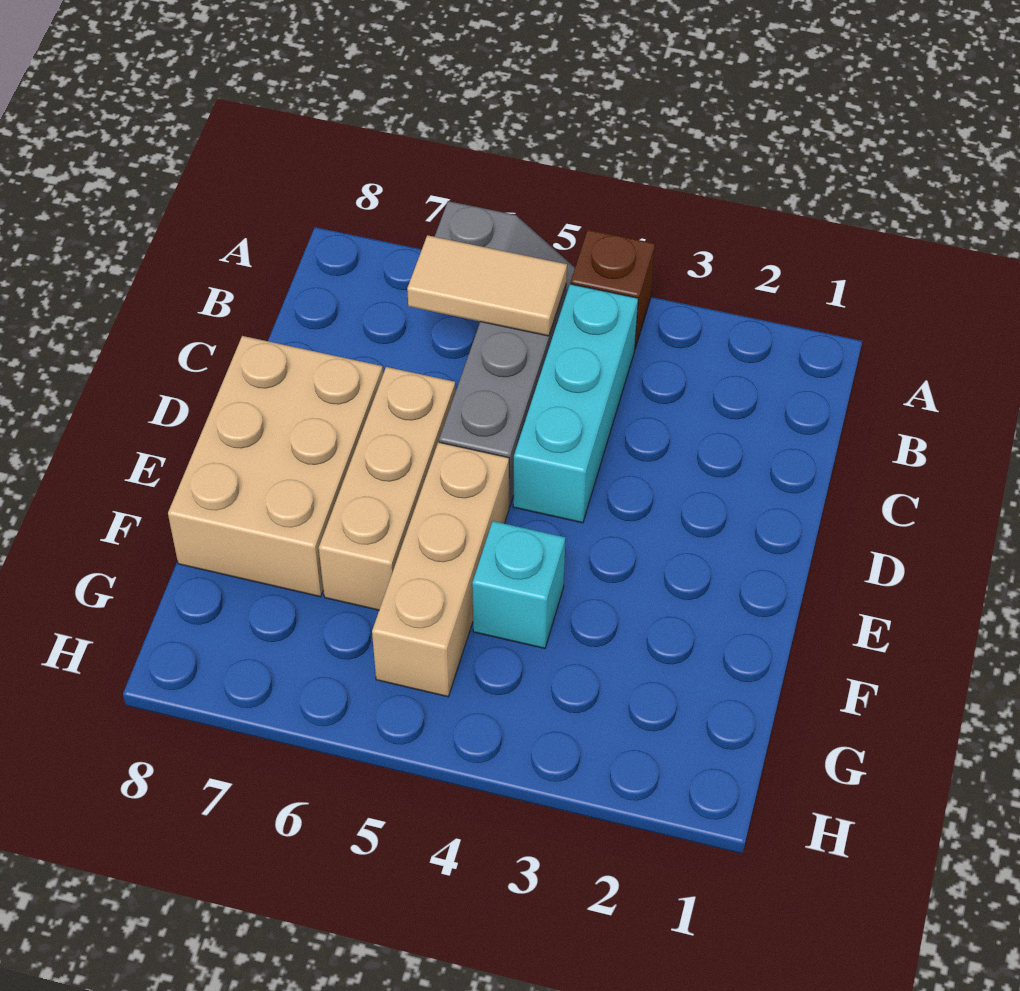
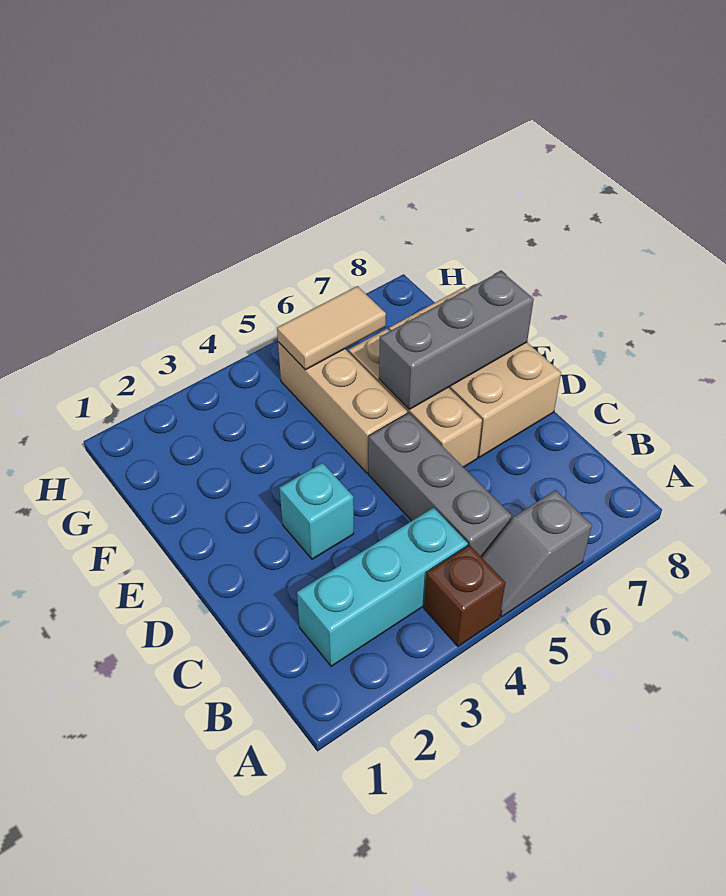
cyan 1x3 brick [513,284,638,523] -> cyan 1x3 brick turned to [297,508,468,666]
tan 1x2 tile [407,235,567,336] -> tan 1x2 tile moved to [277,286,386,370]
none -> grey 1x3 brick [379,271,534,409]
cyan 1x1 brick [472,521,565,648] -> cyan 1x1 brick moved to [279,463,354,559]

